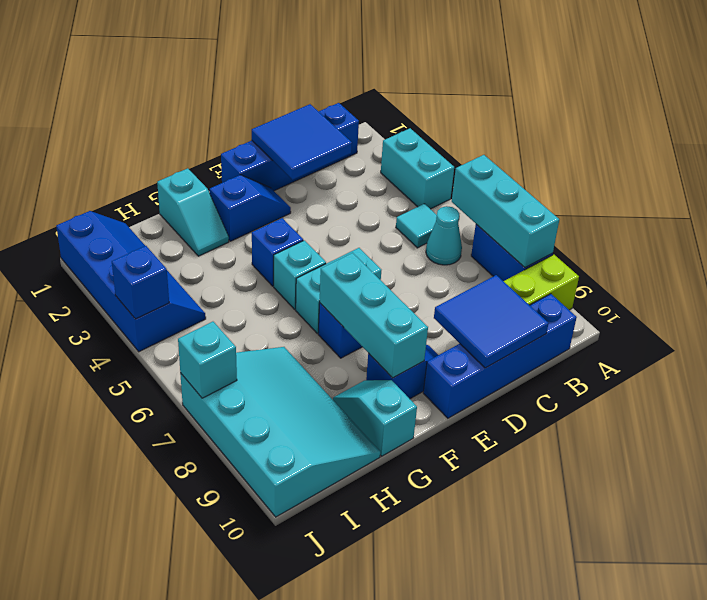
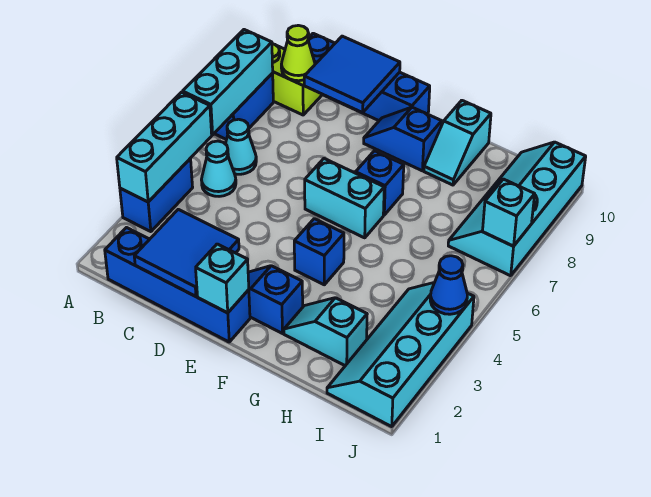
cyan 1x2 brick [381,128,454,209] -> blue 1x2 brick [120,159,193,232]
cyan 1x1 tile [396,204,437,248] -> cyan 1x1 cone [201,141,236,196]
none -> lime 1x1 cone [281,25,315,81]
cyan 1x1 brick [274,240,326,309] -> cyan 1x1 brick moved to [196,244,249,313]
cyan 1x3 brick [320,253,428,378] -> cyan 1x3 brick moved to [117,92,212,202]
cyan 1x2 slope [157,168,229,256] -> cyan 1x2 slope turned to [284,298,367,366]
cyan 3x4 slope [180,347,380,517] -> cyan 2x4 slope [448,142,586,276]
blue 2x4 slope [56,211,206,352] -> cyan 2x4 slope [327,283,474,427]
blue 1x1 brick [112,246,169,319] -> blue 1x1 cone [430,256,467,314]

